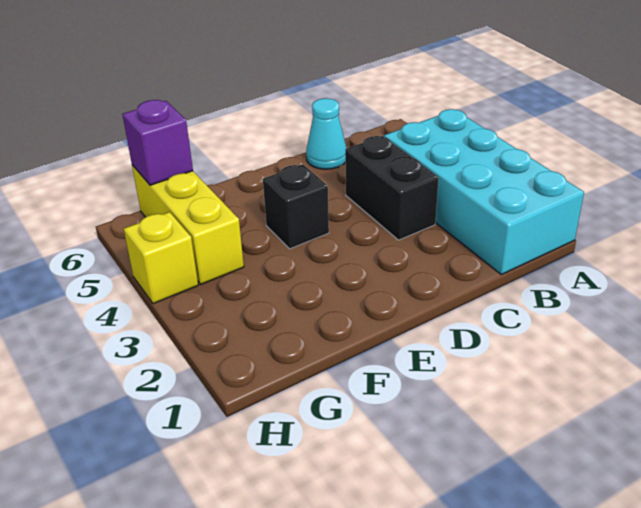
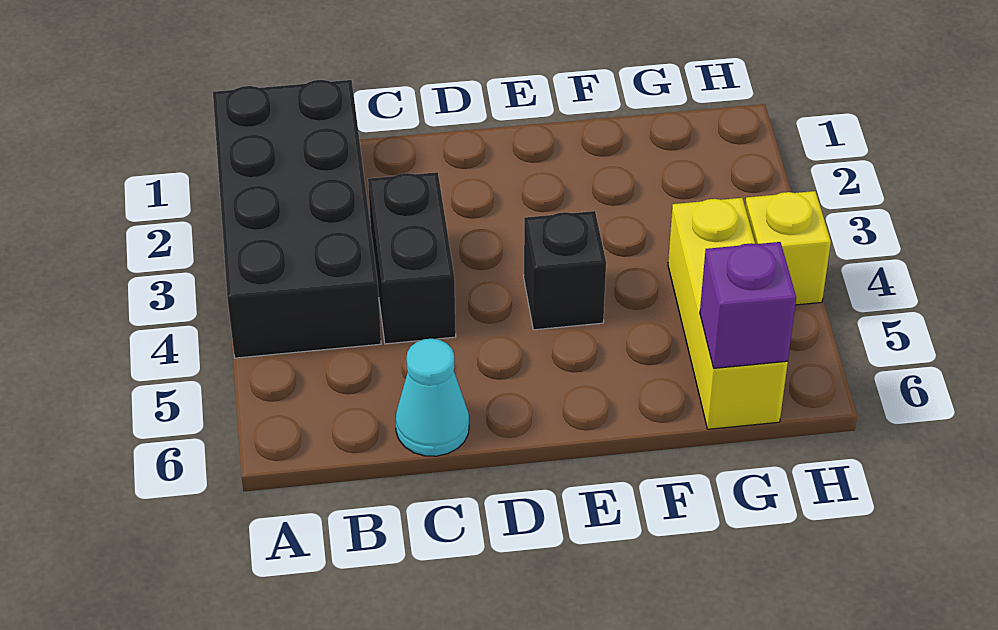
cyan 2x4 brick [384,109,584,275] -> black 2x4 brick [213,80,381,358]

